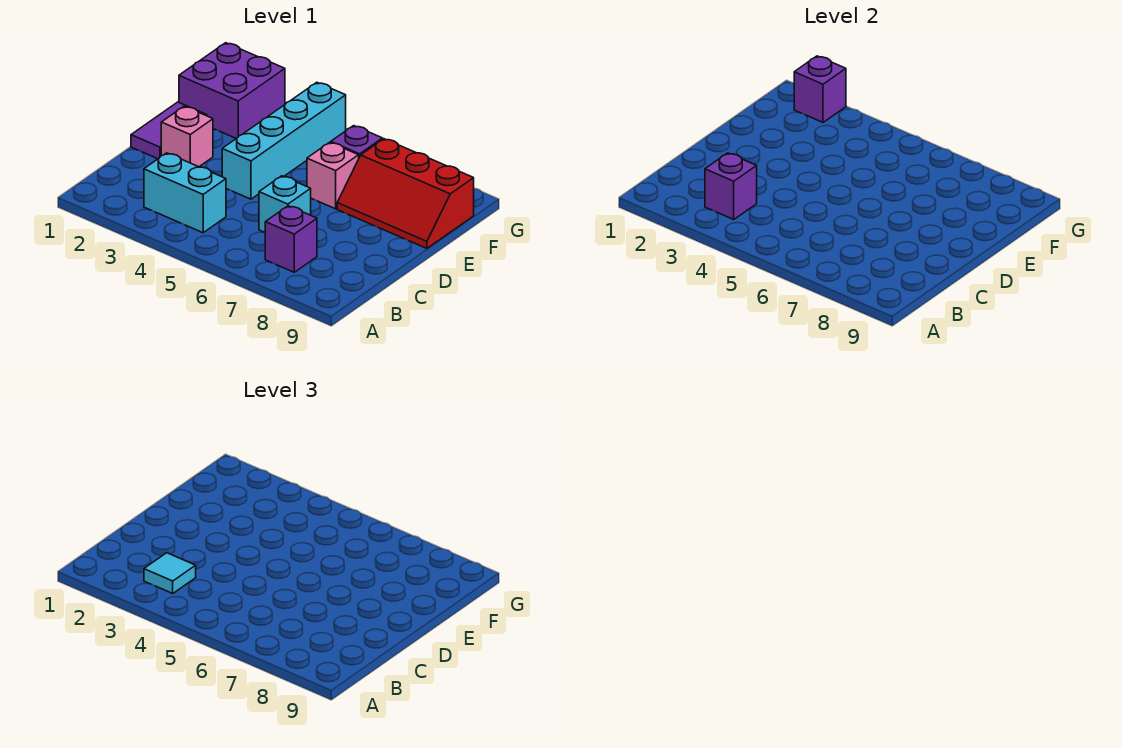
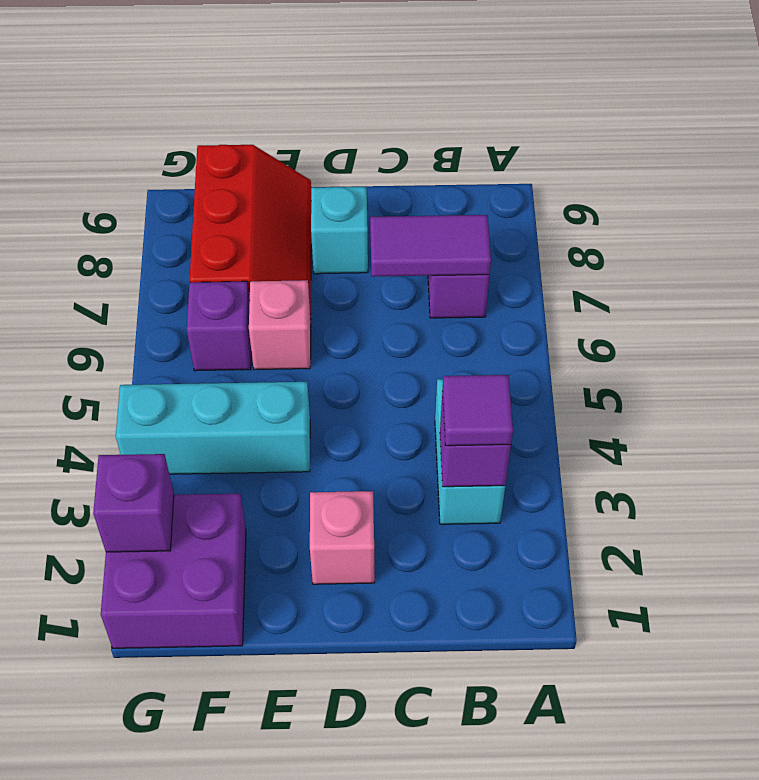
cyan 1x1 tile [144,553,196,593] -> purple 1x1 tile [442,375,513,446]
cyan 1x1 brick [259,176,311,233] -> cyan 1x1 brick moved to [311,187,368,274]
purple 1x2 tile [131,102,207,159] -> purple 1x2 tile moved to [370,215,491,277]
cyan 1x4 brick [222,82,346,199] -> cyan 1x3 brick [116,382,310,474]

